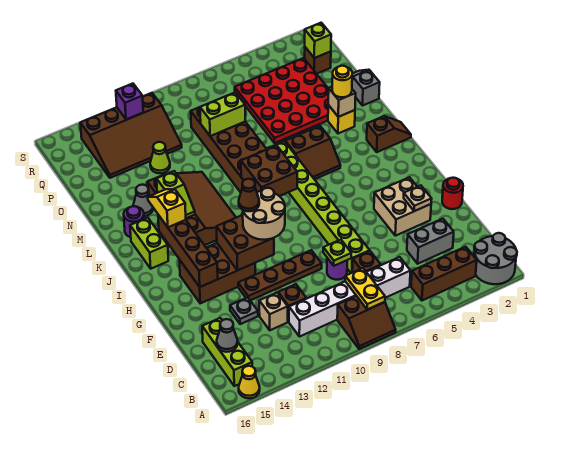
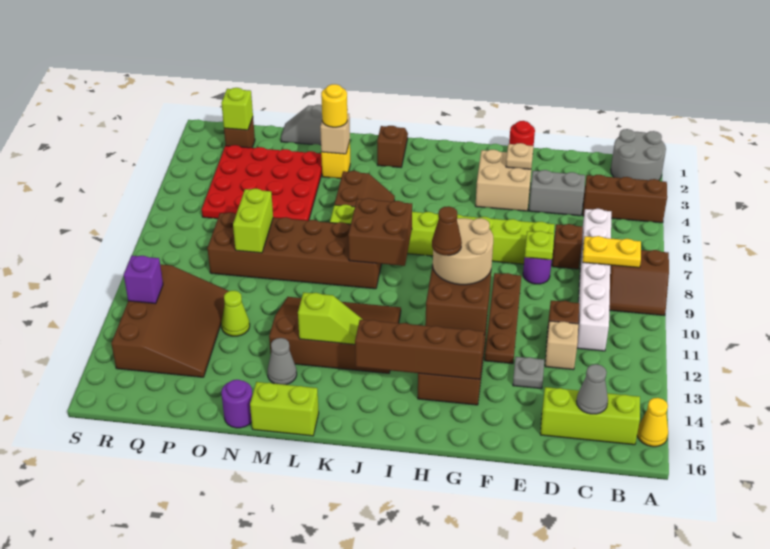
brown 2x2 slope [337,296,396,349] -> brown 2x2 slope turned to [609,250,669,316]
brown 1x3 brick [411,247,477,301] -> brown 1x3 brick turned to [583,175,667,223]
grey 1x2 brick [407,219,454,264] -> grey 1x2 brick turned to [529,170,585,216]
yellow 1x2 slope [148,189,186,227] -> none
lime 1x2 brick [130,218,168,269] -> lime 1x2 brick moved to [250,382,319,436]
purple 1x1 round brick [124,206,144,237] -> purple 1x1 round brick moved to [221,380,252,428]

